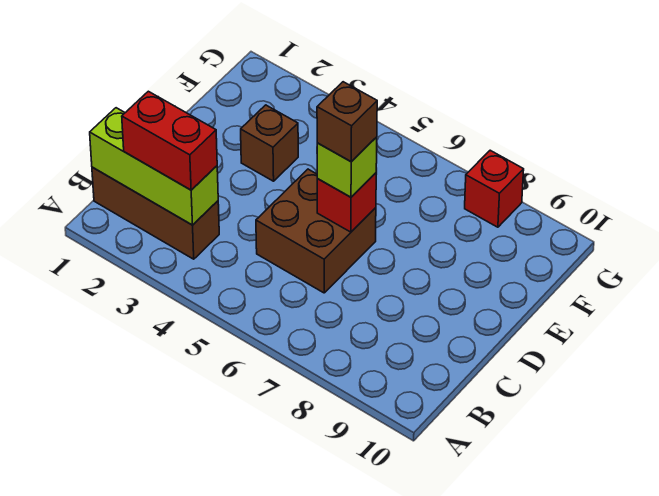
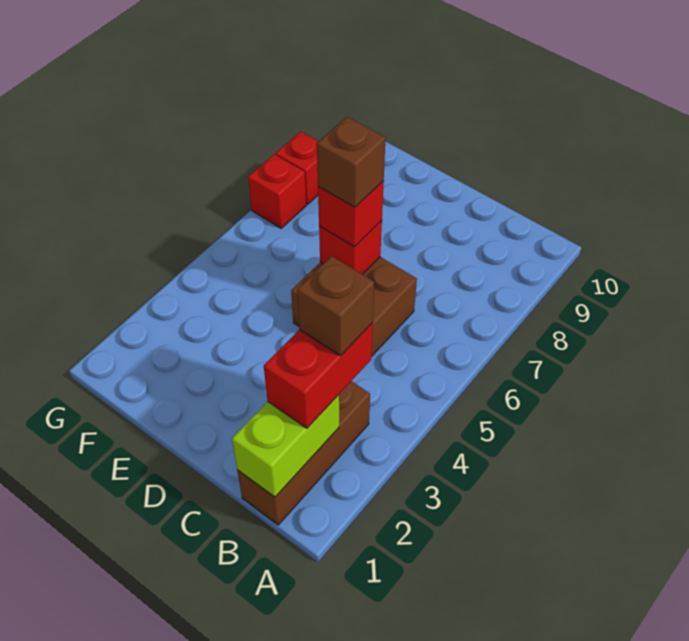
lime 1x3 brick [90,108,218,225] -> lime 1x2 brick [232,395,339,497]
lime 1x1 brick [317,137,377,197] -> red 1x1 brick [318,181,384,247]
brown 1x1 brick [241,105,298,181] -> brown 1x1 brick moved to [297,256,374,356]
none -> red 1x1 brick [248,154,306,228]

